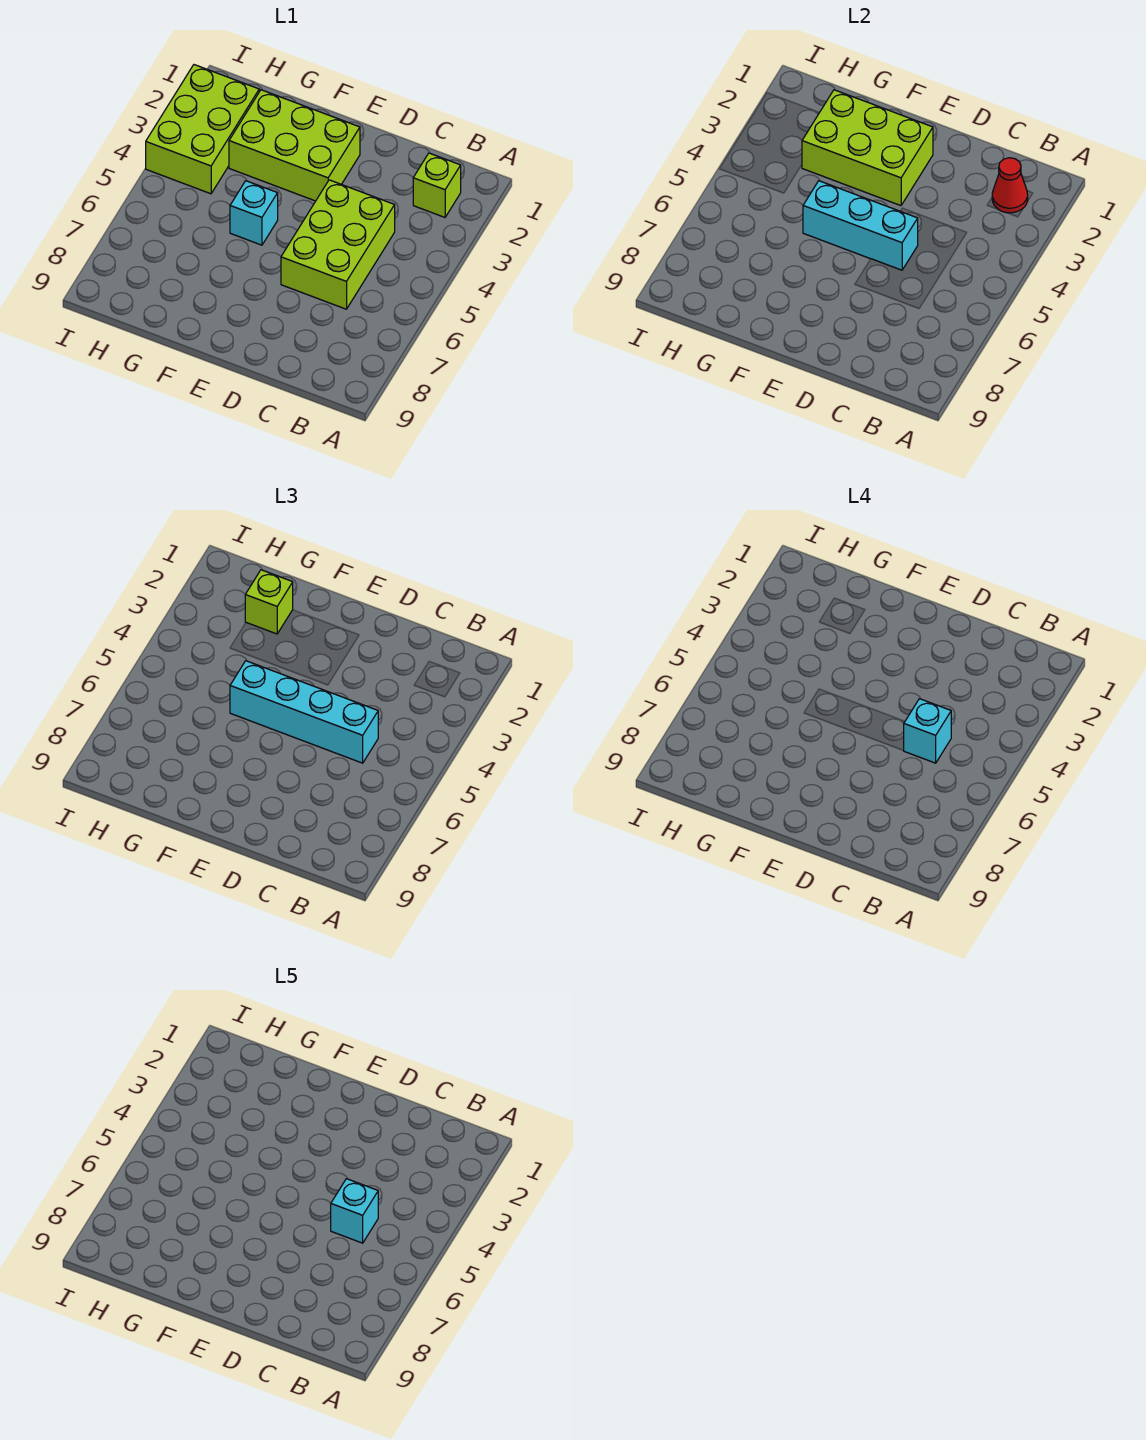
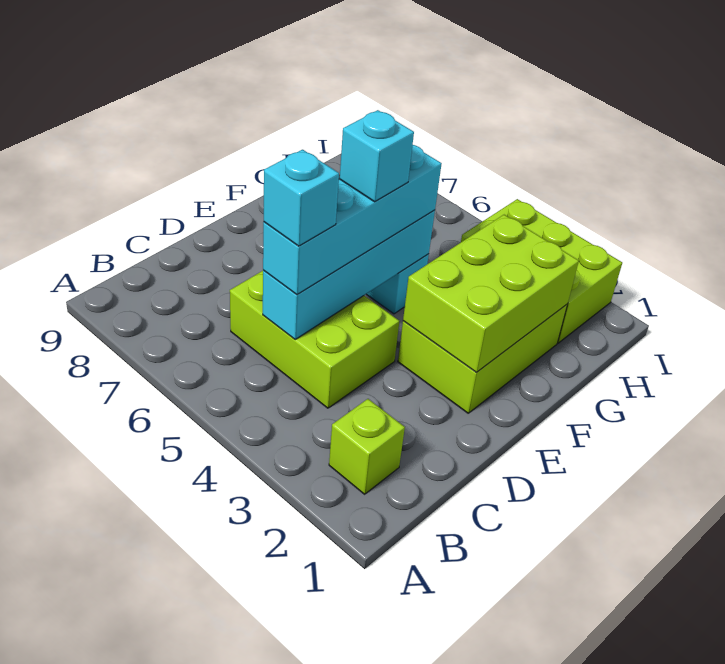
red 1x1 cone [992,158,1028,213] -> none
cyan 1x1 brick [331,1179,378,1243] -> cyan 1x1 brick moved to [340,110,414,202]
cyan 1x3 brick [803,181,918,270] -> cyan 1x4 brick [263,210,435,339]
lime 1x1 brick [245,570,293,634] -> none

